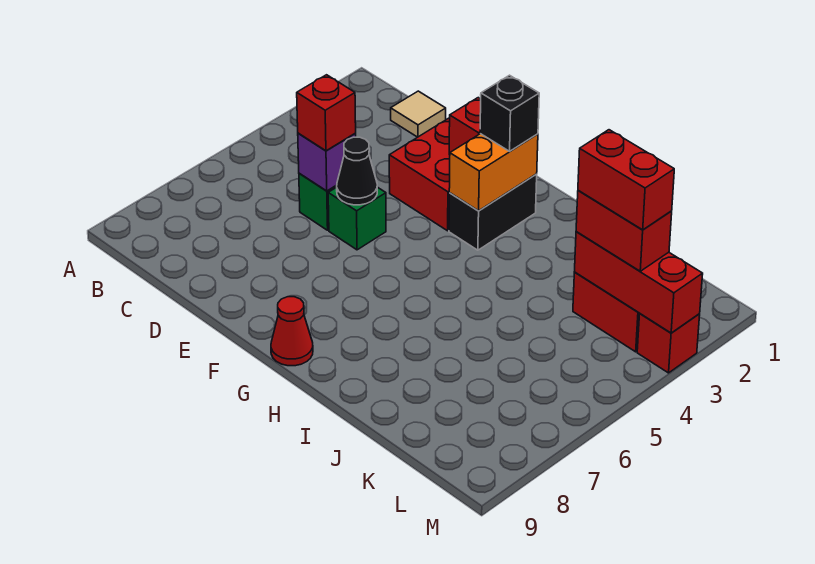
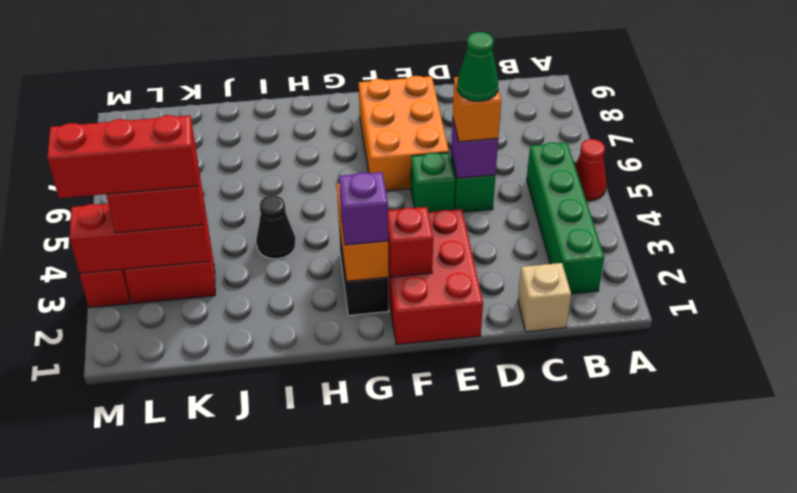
none -> green 1x4 brick [527,142,604,294]
tan 1x1 tile [391,91,446,137] -> tan 1x1 brick [518,263,571,332]
red 1x1 brick [297,75,356,151] -> orange 1x1 brick [453,77,501,142]
none -> green 1x1 cone [457,32,498,101]
black 1x1 cone [336,137,377,205] -> black 1x1 cone moved to [256,195,296,259]
none -> orange 2x3 brick [359,76,449,191]
black 1x1 brick [480,75,539,151] -> purple 1x1 brick [339,172,388,245]
red 1x1 cone [271,297,313,366] -> red 1x1 cone moved to [575,139,607,201]
red 1x2 brick [578,130,674,230] -> red 1x3 brick [47,115,198,198]

